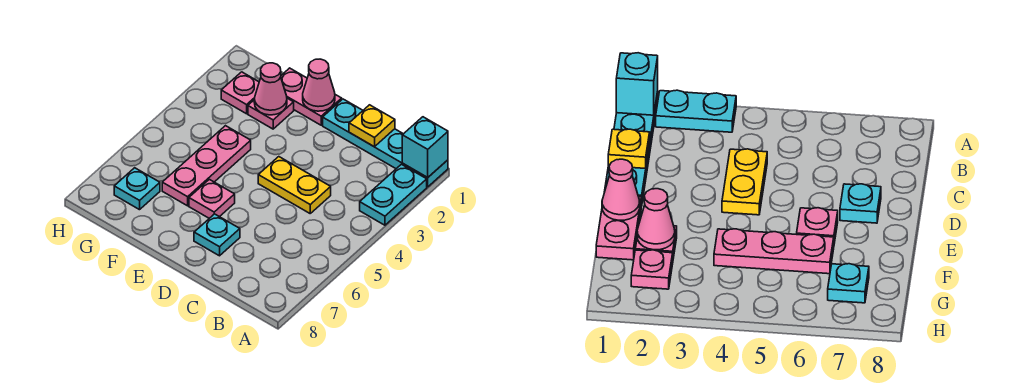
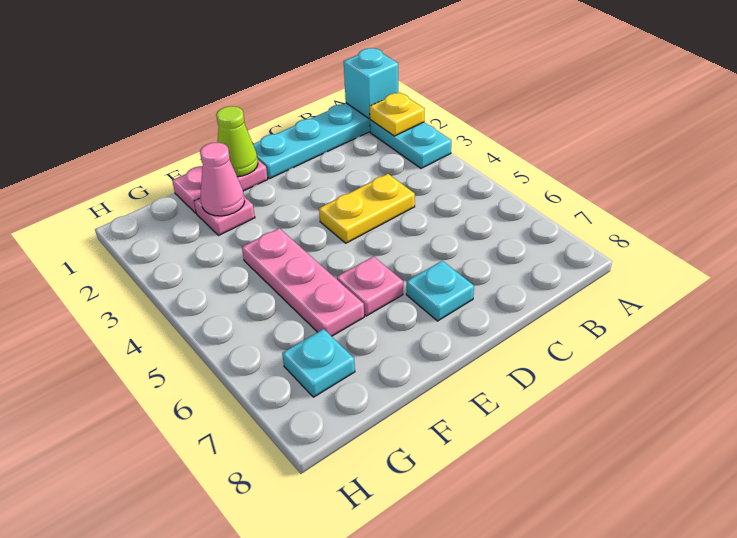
yellow 1x1 plate [349,105,395,147] -> yellow 1x1 plate moved to [370,93,425,136]
pink 1x1 cone [303,59,335,111] -> lime 1x1 cone [216,106,258,177]
pink 1x1 plate [221,72,259,114] -> none

